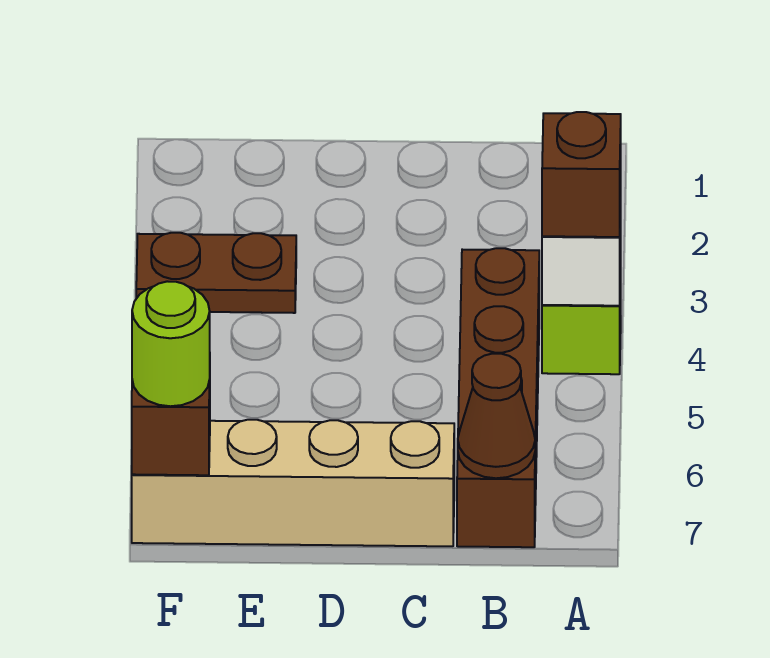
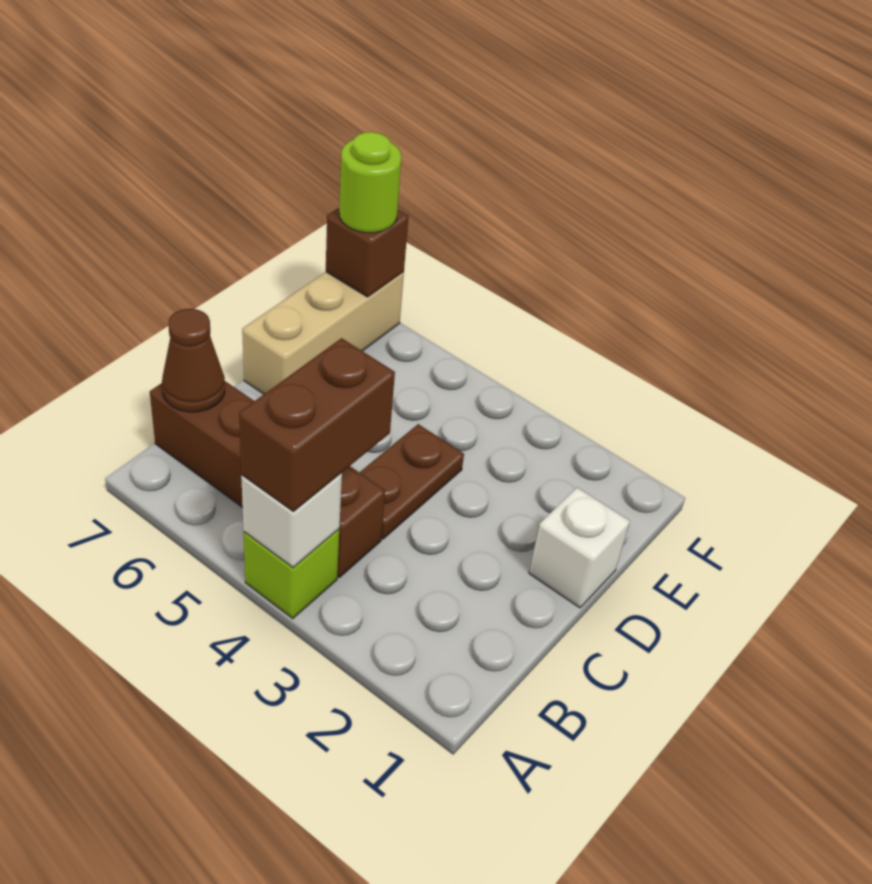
brown 1x1 brick [542,112,621,237] -> brown 1x2 brick [239,338,395,511]
tan 1x4 brick [132,420,454,546] -> tan 1x3 brick [242,272,404,394]
none -> white 1x1 brick [529,487,630,608]
brown 1x2 plate [136,233,296,313] -> brown 1x2 plate moved to [359,424,464,539]

